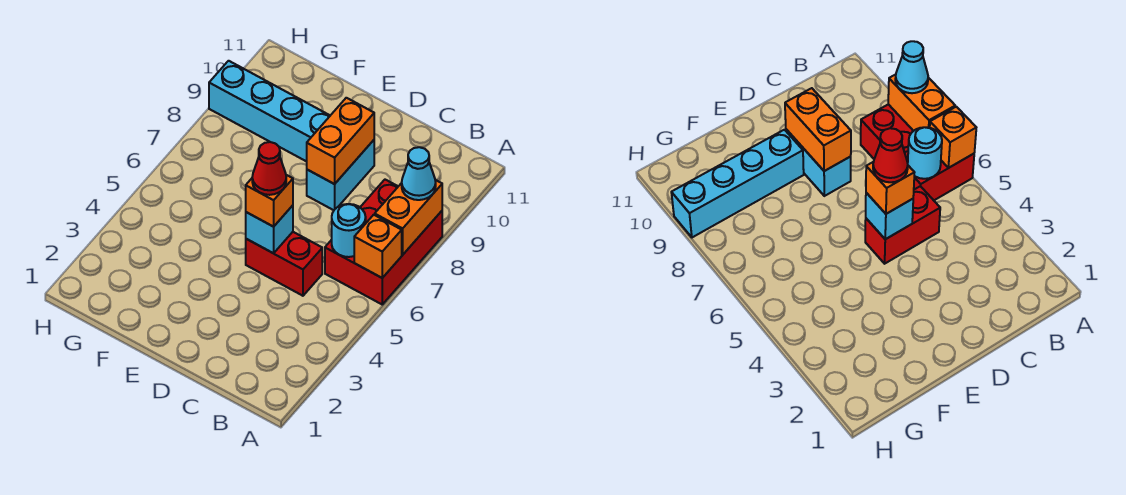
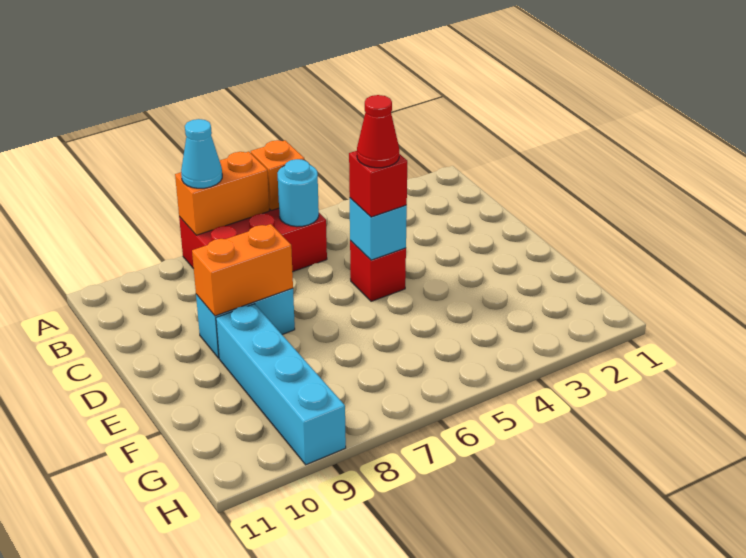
red 1x2 brick [246,232,322,296] -> red 1x1 brick [350,241,406,301]
orange 1x1 brick [246,175,293,227] -> red 1x1 brick [349,151,407,217]

